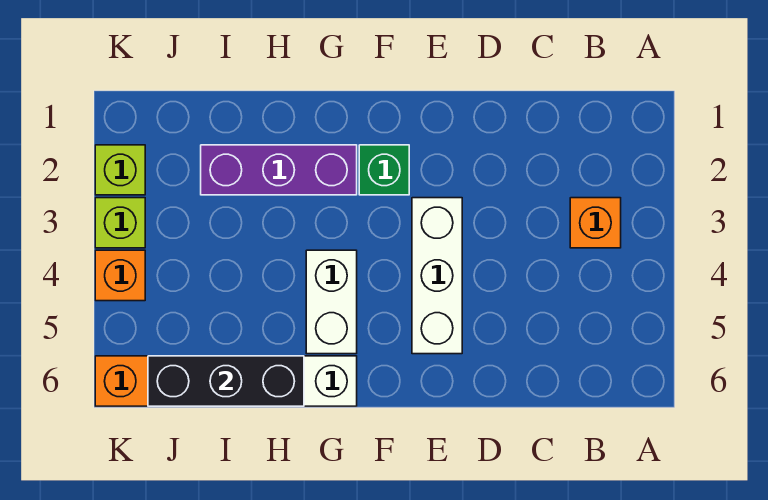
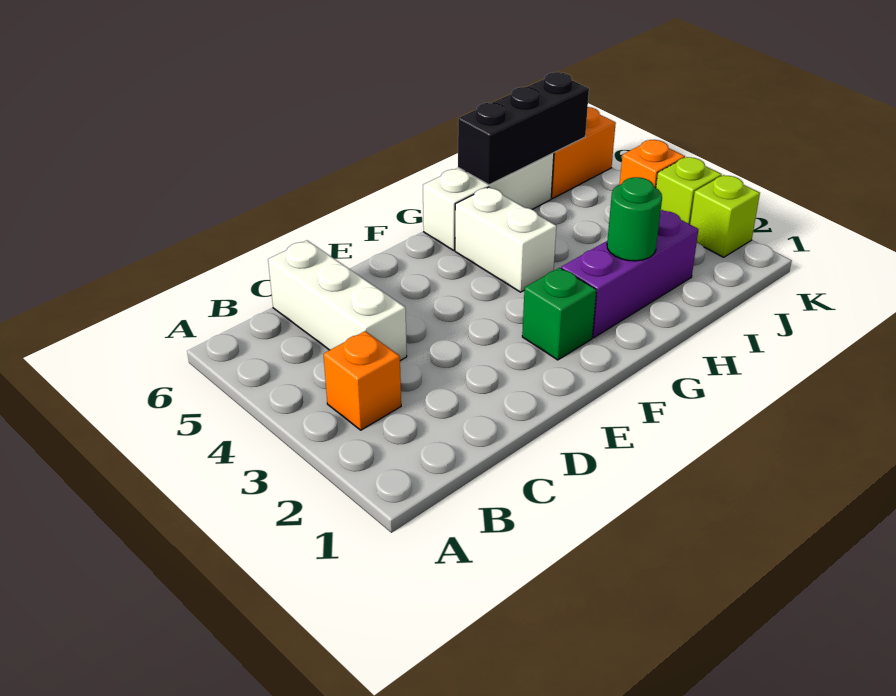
white 1x3 brick [412,198,462,354] -> white 1x3 brick moved to [268,240,407,361]
none -> green 1x1 round brick [607,177,662,261]

